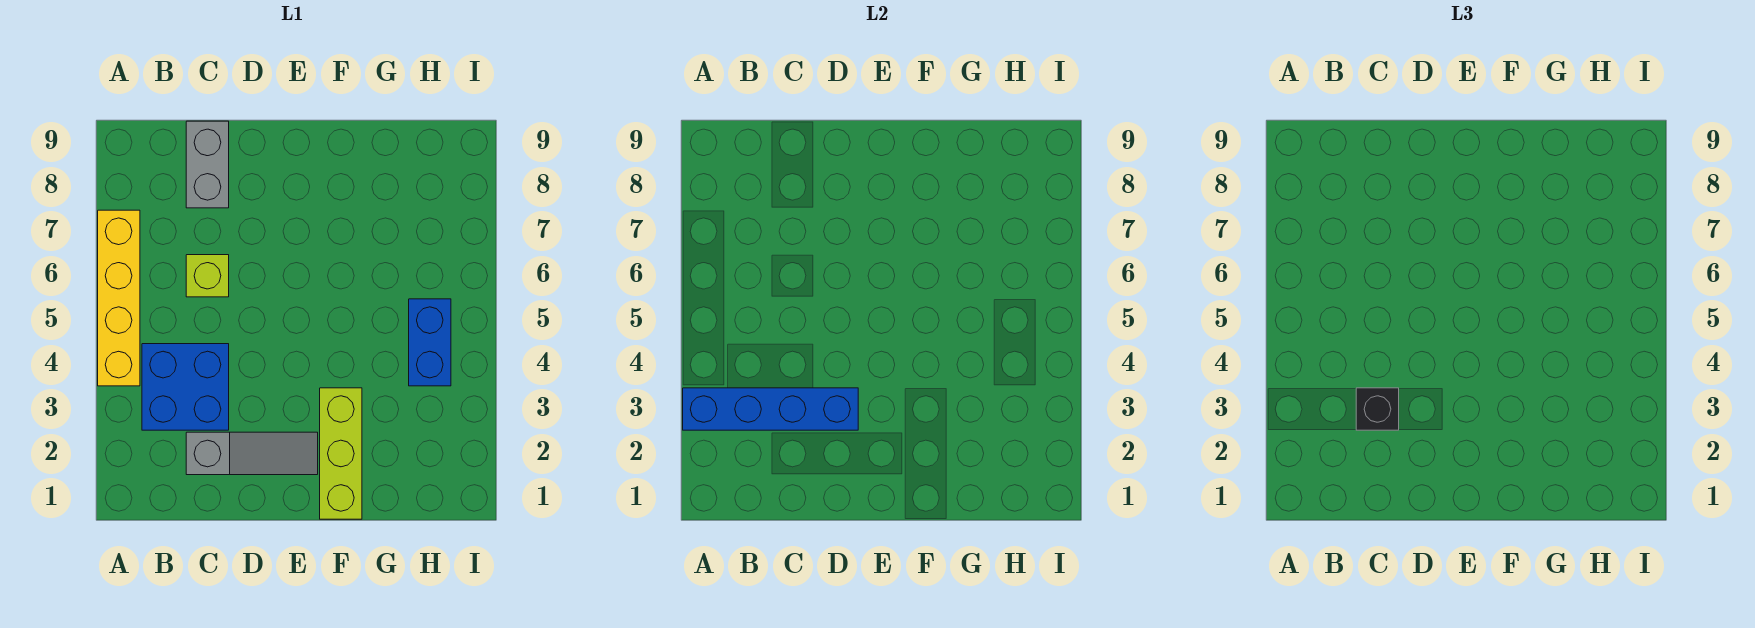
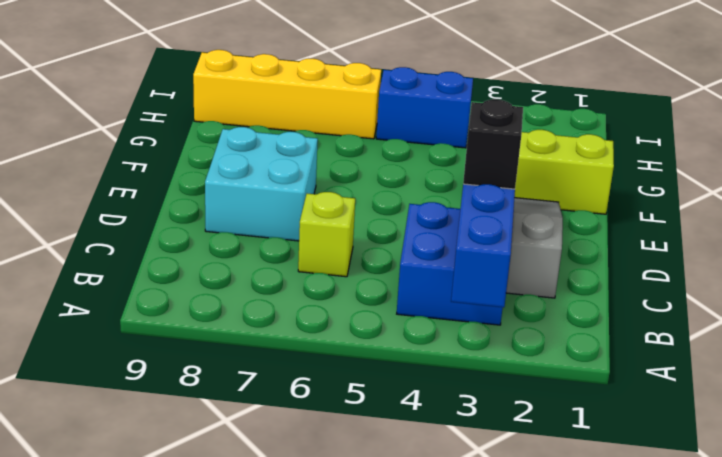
yellow 1x4 brick [98,210,140,386] -> yellow 1x4 brick moved to [193,50,381,139]
grey 1x2 brick [186,121,229,208] -> none
none -> cyan 2x2 brick [205,127,318,241]

